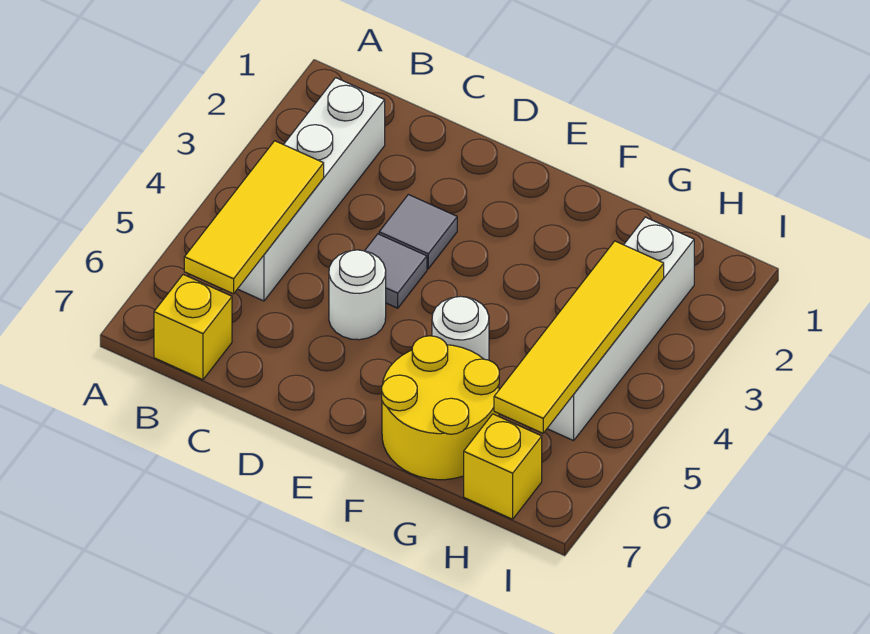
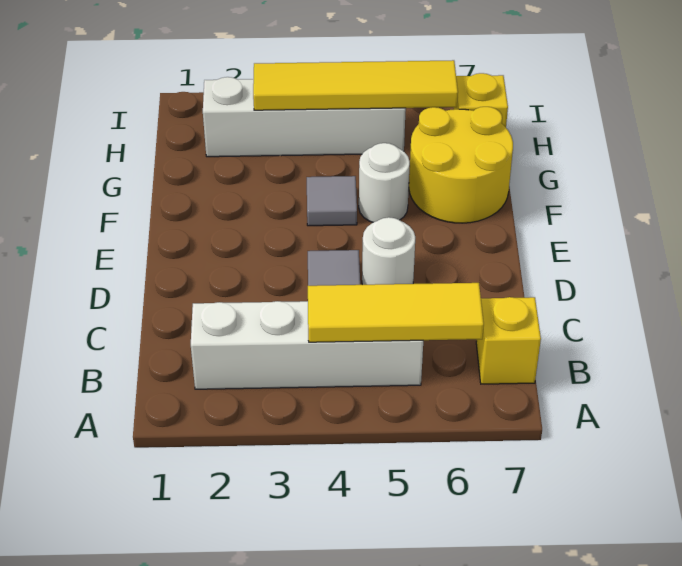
grey 1x1 tile [379,194,457,269] -> grey 1x1 tile moved to [307,176,357,226]

